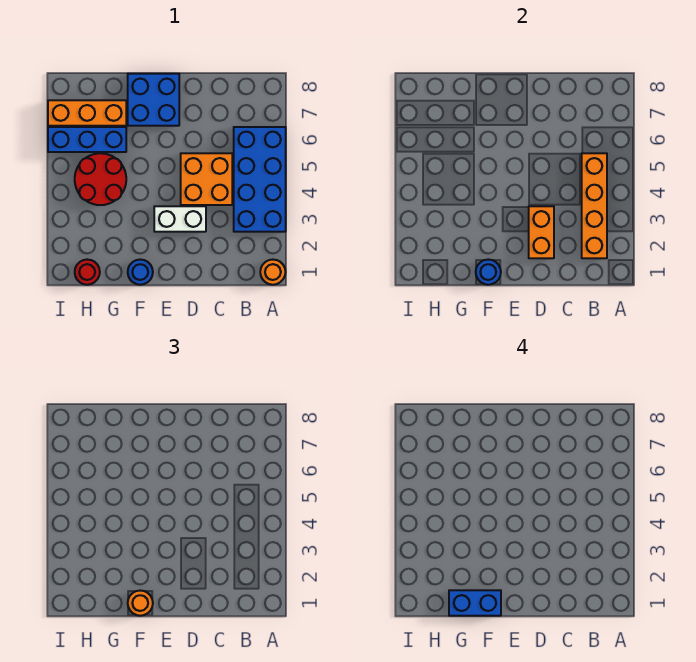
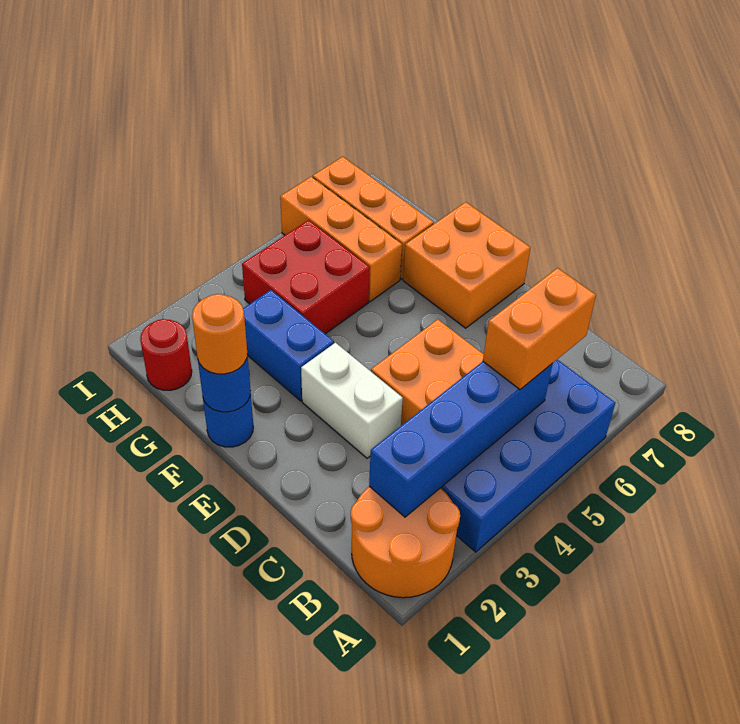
orange 1x1 round brick [260,260,285,285] -> orange 2x2 round brick [351,486,460,598]
orange 1x4 brick [582,153,607,258] -> blue 1x4 brick [369,362,553,517]
orange 1x2 brick [529,206,554,258] -> orange 1x2 brick moved to [483,268,596,389]
blue 2x2 brick [128,74,179,126] -> orange 2x2 brick [403,202,530,328]
blue 1x2 brick [449,590,501,616] -> blue 1x2 brick moved to [243,290,334,401]
red 2x2 round brick [75,153,126,205] -> red 2x2 brick [242,220,370,334]
blue 1x3 brick [48,127,126,152] -> orange 1x3 brick [280,177,402,302]

